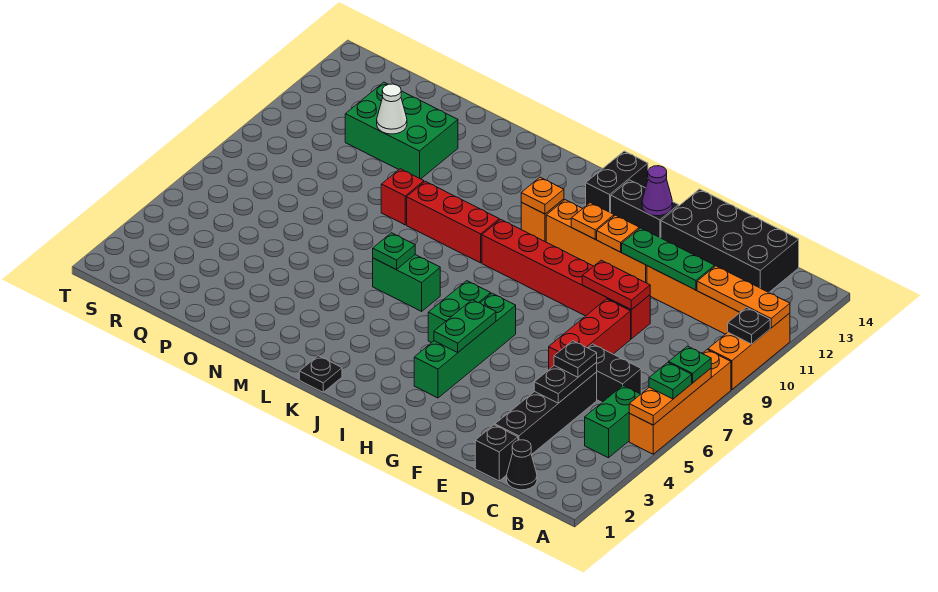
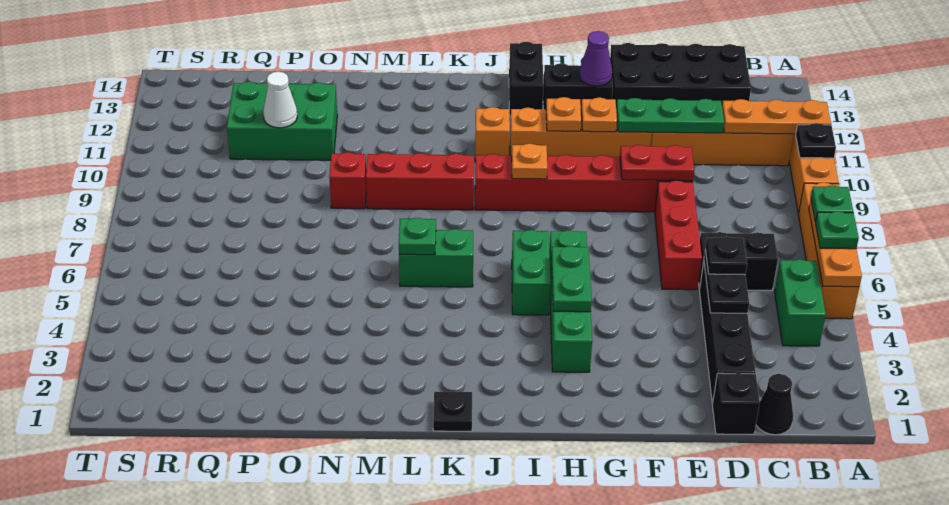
orange 1x1 plate [521,177,564,214] -> orange 1x1 plate moved to [512,144,547,179]

